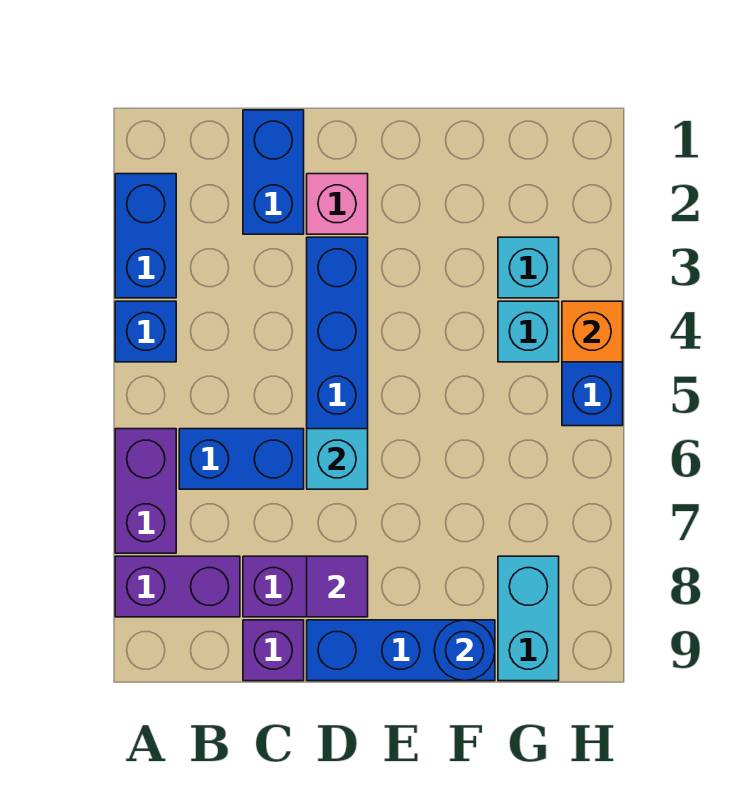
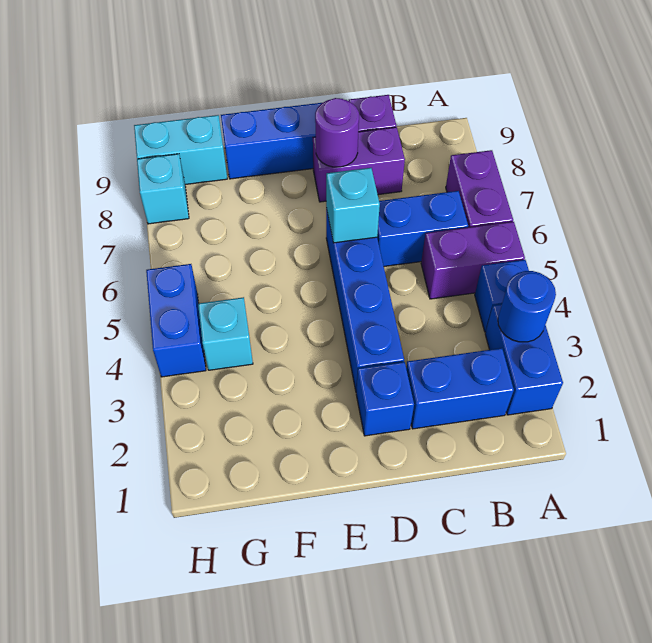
purple 1x2 brick [115,556,240,617] -> purple 1x2 brick moved to [421,222,525,299]
blue 1x2 brick [243,110,304,234] -> blue 1x2 brick turned to [406,348,514,429]
pink 1x1 brick [307,174,368,234] -> blue 1x1 brick [356,362,414,436]
purple 1x1 tile [307,556,368,617] -> purple 1x1 round brick [315,98,359,167]
blue 1x1 round brick [434,620,495,681] -> blue 1x1 round brick moved to [498,271,556,342]
cyan 1x1 brick [498,237,559,298] -> cyan 1x1 brick moved to [137,154,189,224]
cyan 1x2 brick [498,556,559,681] -> cyan 1x2 brick turned to [134,115,227,185]
orange 1x1 brick [562,301,623,362] -> none

